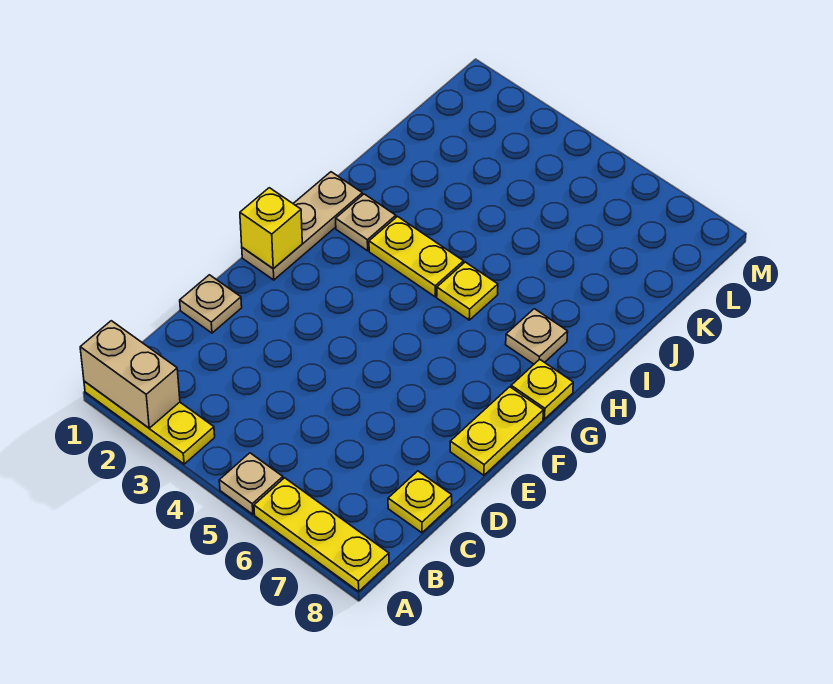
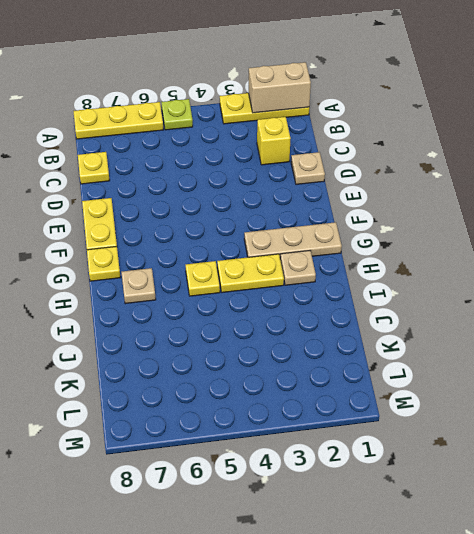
tan 1x1 plate [219,453,283,514] -> lime 1x1 plate [161,99,193,130]
tan 1x3 plate [242,172,362,280] -> tan 1x3 plate turned to [244,222,342,257]
yellow 1x1 brick [240,188,302,269] -> yellow 1x1 brick moved to [257,117,291,165]

